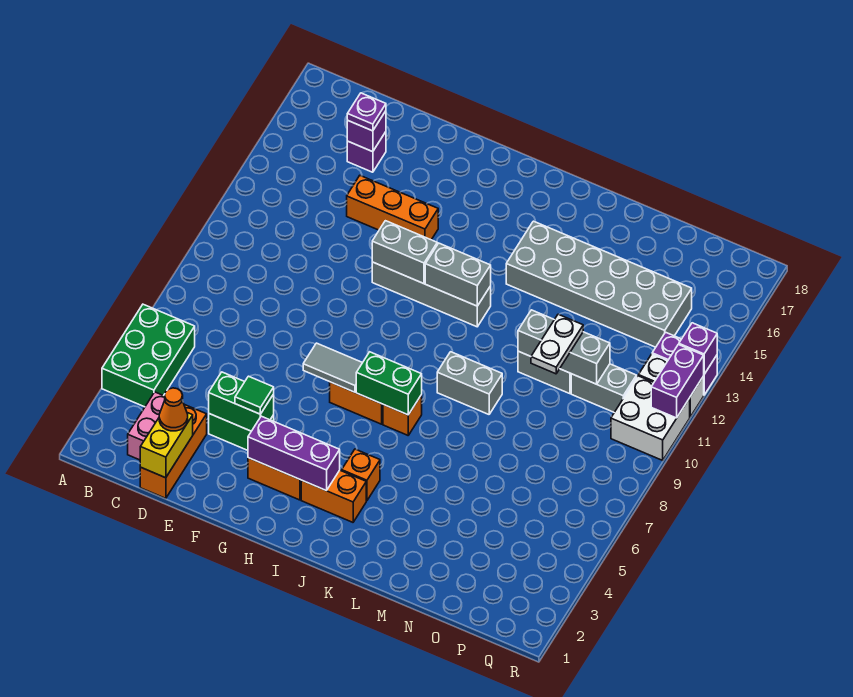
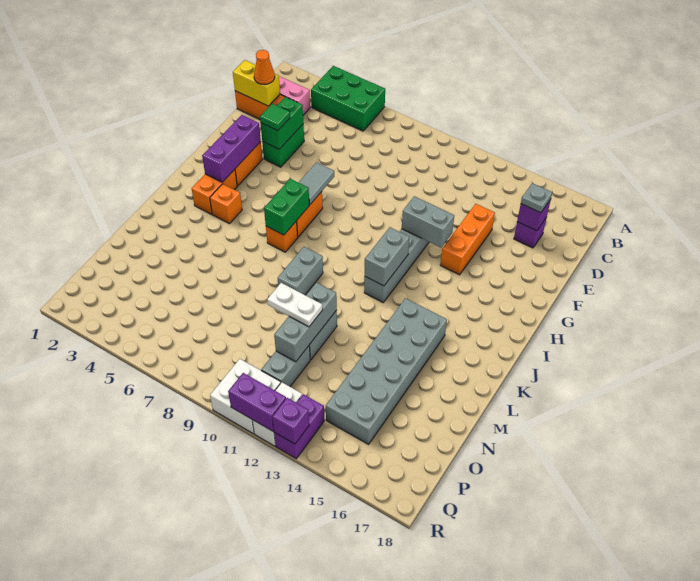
purple 1x1 plate [347,93,386,131] -> grey 1x1 plate [521,183,552,213]
grey 1x2 brick [372,221,437,284] -> grey 1x2 brick turned to [402,196,454,248]

